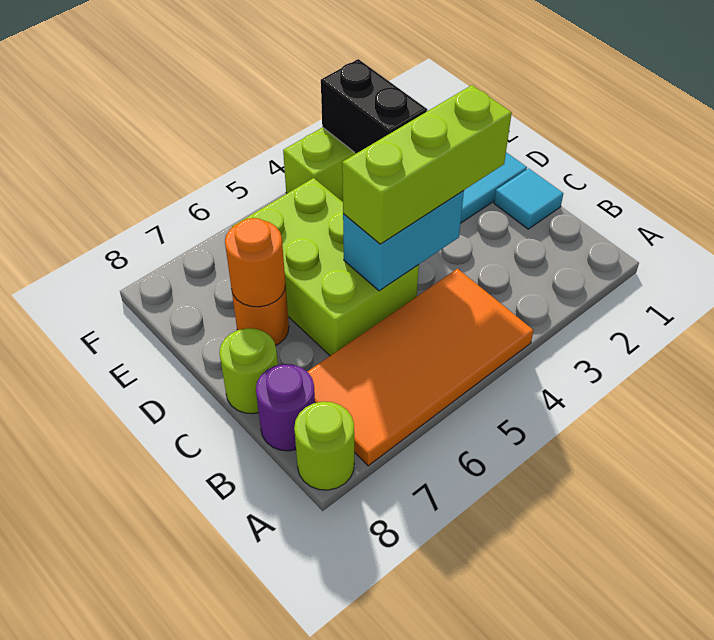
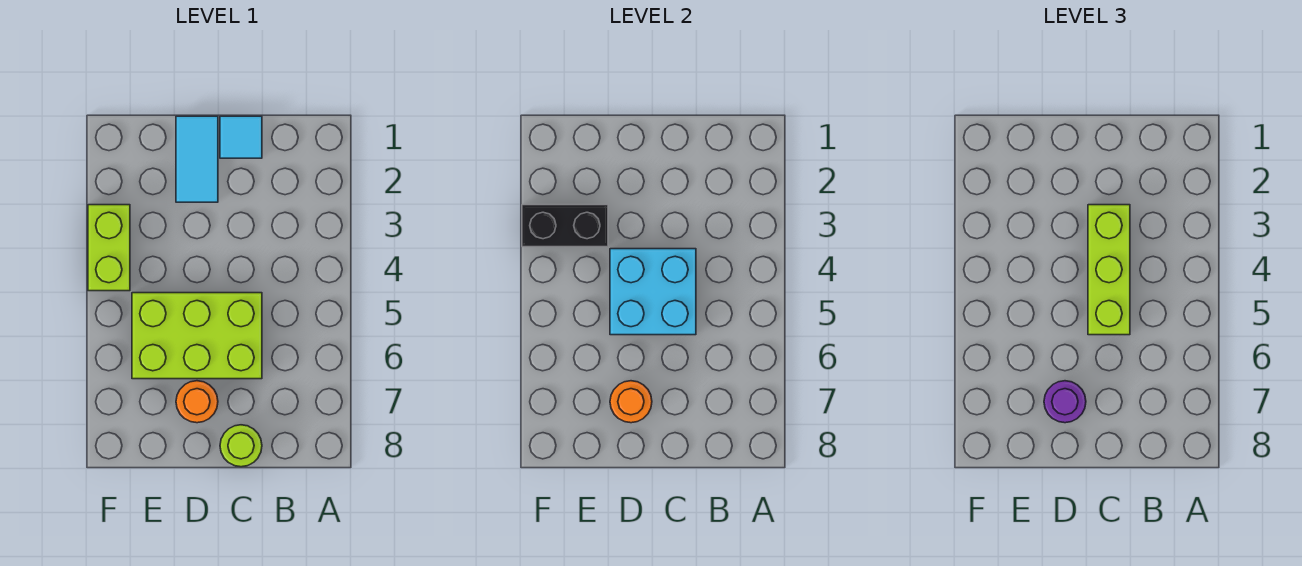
orange 2x4 tile [307,269,534,466] -> none
lime 1x1 round brick [294,402,354,490] -> none
purple 1x1 round brick [256,364,315,451] -> purple 1x1 round brick moved to [1044,381,1086,423]
cyan 1x2 brick [343,191,464,291] -> cyan 2x2 brick [610,249,696,335]

